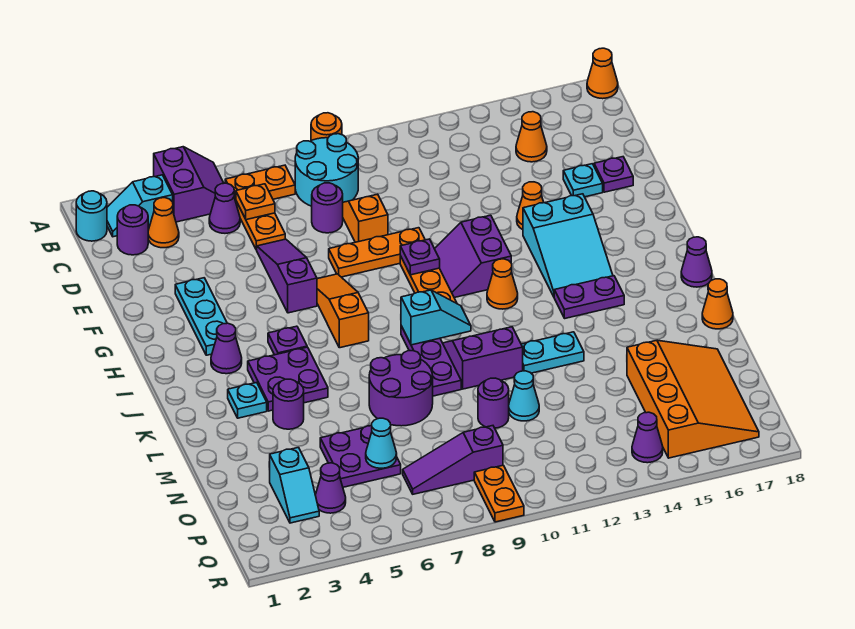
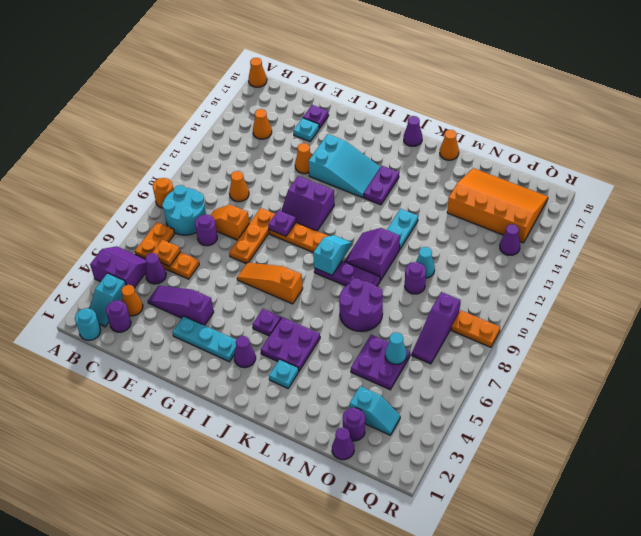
purple 1x3 slope [257,239,317,313] -> purple 1x3 slope moved to [148,286,214,325]
orange 1x1 cone [487,259,518,309] -> orange 1x1 cone moved to [229,171,249,202]
purple 1x1 round brick [273,379,304,429] -> purple 1x1 round brick moved to [343,408,365,441]
purple 1x1 cone [315,463,346,513] -> purple 1x1 cone moved to [332,428,354,460]

